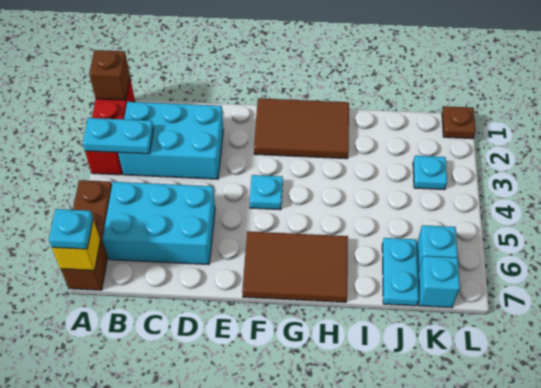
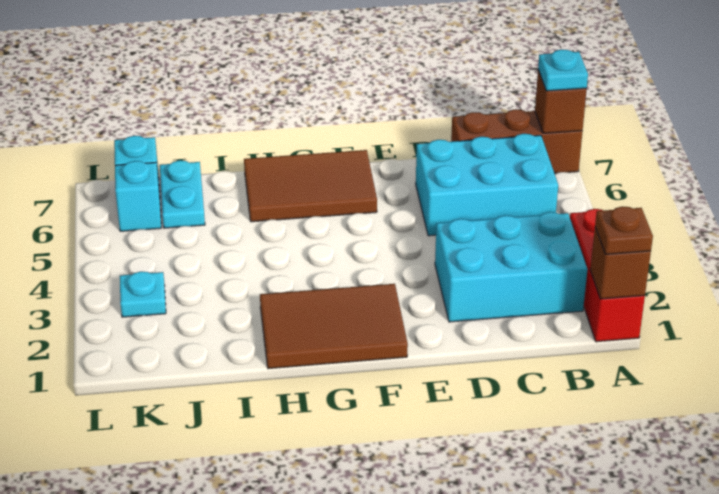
cyan 1x2 plate [83,118,154,154] -> none
brown 1x3 brick [61,180,112,290] -> brown 1x3 brick turned to [451,109,583,173]
yellow 1x1 brick [52,219,100,271] -> brown 1x1 brick [535,70,587,133]
cyan 1x1 plate [250,175,283,210] -> none
brown 1x1 plate [442,106,476,139] -> brown 1x1 plate moved to [595,207,653,254]

